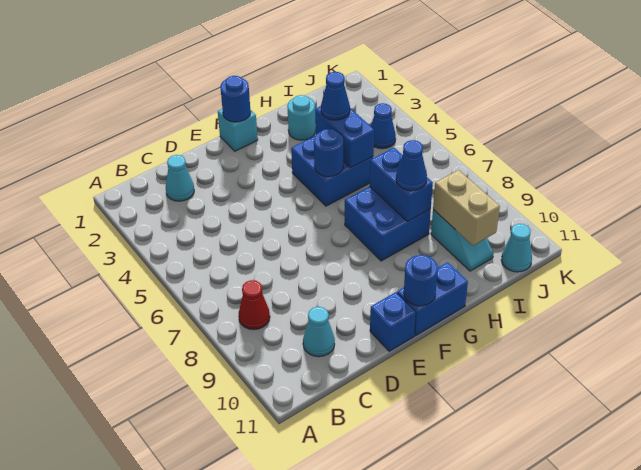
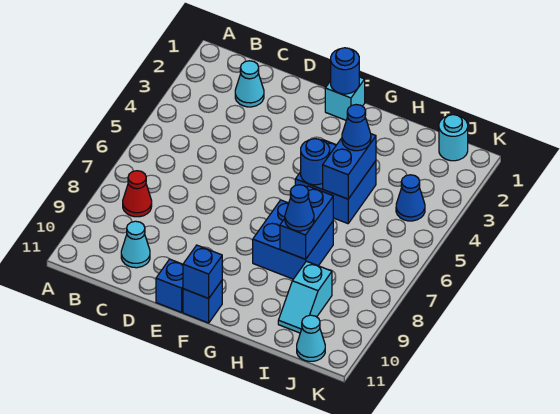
blue 1x2 brick [397,262,468,336] -> blue 1x1 brick [183,281,222,323]
blue 1x1 round brick [404,255,438,306] -> blue 1x1 brick [183,245,222,298]
cyan 1x1 round brick [287,95,316,140] -> cyan 1x1 round brick moved to [439,115,468,161]
tan 1x2 brick [433,170,500,246] -> none

